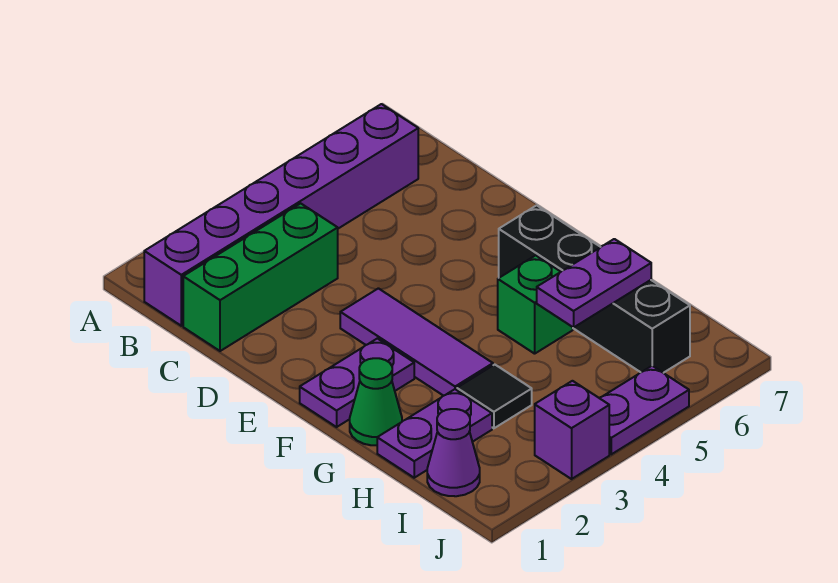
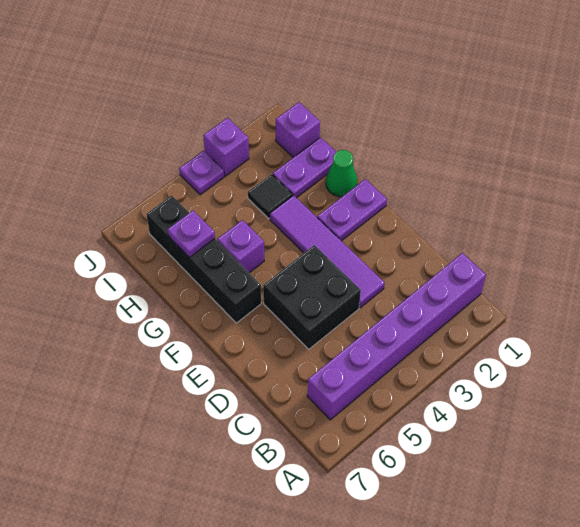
green 1x3 brick [183,203,338,351] -> none
none -> black 2x2 brick [263,245,361,349]
purple 1x3 tile [340,288,493,396] -> purple 1x4 tile [270,195,385,308]
green 1x1 brick [498,255,573,354] -> purple 1x1 brick [217,220,264,273]
purple 1x2 plate [537,239,651,327] -> purple 1x1 plate [167,211,215,257]
purple 1x1 cone [427,409,480,496] -> purple 1x1 brick [276,102,320,158]
purple 1x2 plate [600,366,689,454] -> purple 1x1 plate [179,151,224,195]

